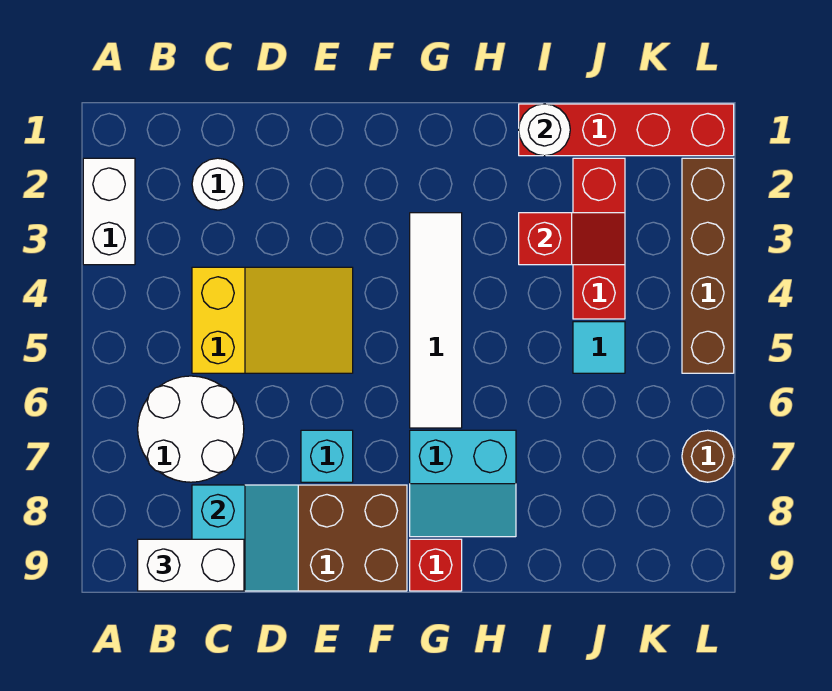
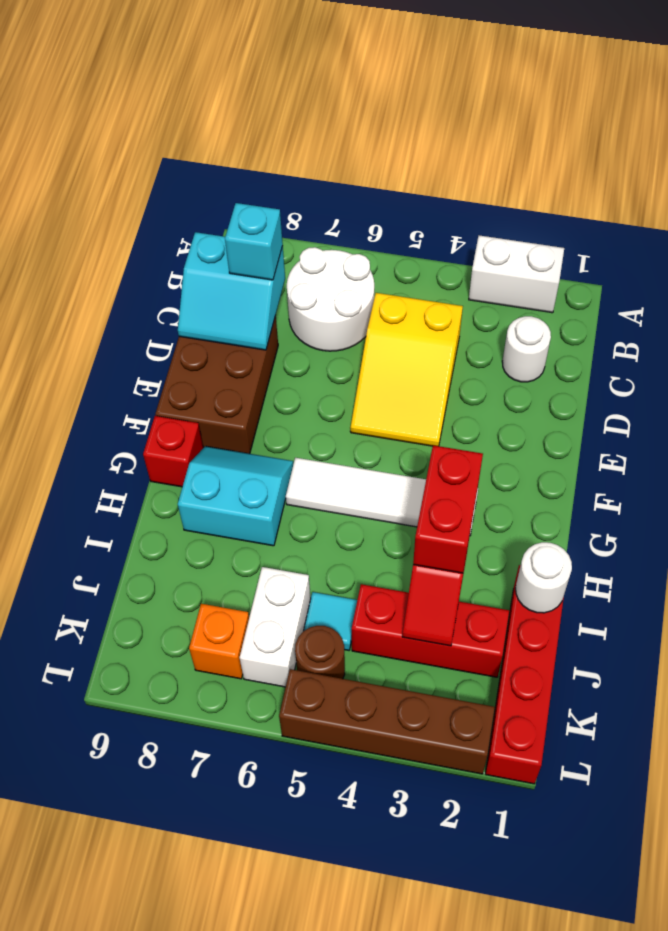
white 1x2 brick [138,539,244,591] -> white 1x2 brick moved to [240,567,311,687]
cyan 1x1 brick [301,430,353,482] -> cyan 1x1 brick moved to [225,203,283,280]
cyan 2x2 slope [410,430,516,537] -> cyan 2x2 slope turned to [178,446,293,546]
none -> red 1x2 brick [413,445,483,573]
none -> orange 1x1 brick [189,604,249,679]
brown 1x1 round brick [682,430,734,482] -> brown 1x1 round brick moved to [295,626,345,679]

